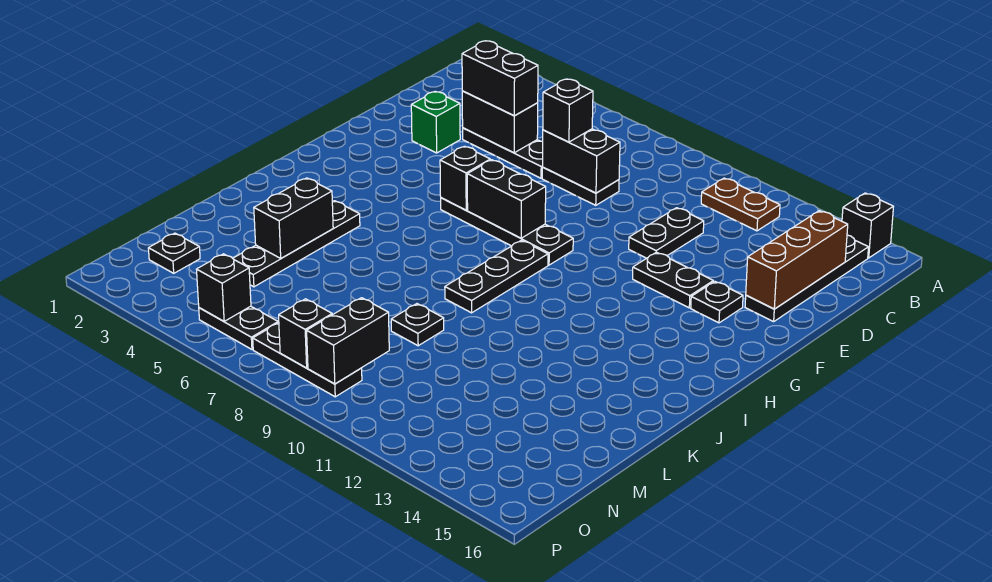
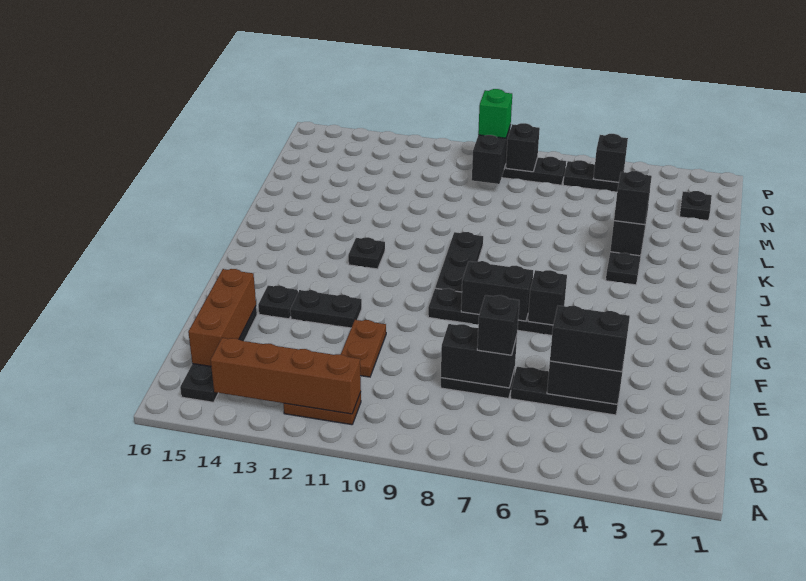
black 1x1 brick [842,193,894,258] -> black 1x1 brick moved to [614,171,652,225]
none -> brown 1x4 brick [211,338,361,414]
black 1x2 plate [629,208,704,258] -> brown 1x2 plate [341,320,386,377]
green 1x1 brick [411,91,460,153] -> green 1x1 brick moved to [478,89,512,138]
black 1x1 plate [391,304,444,346] -> black 1x1 plate moved to [348,237,385,269]

